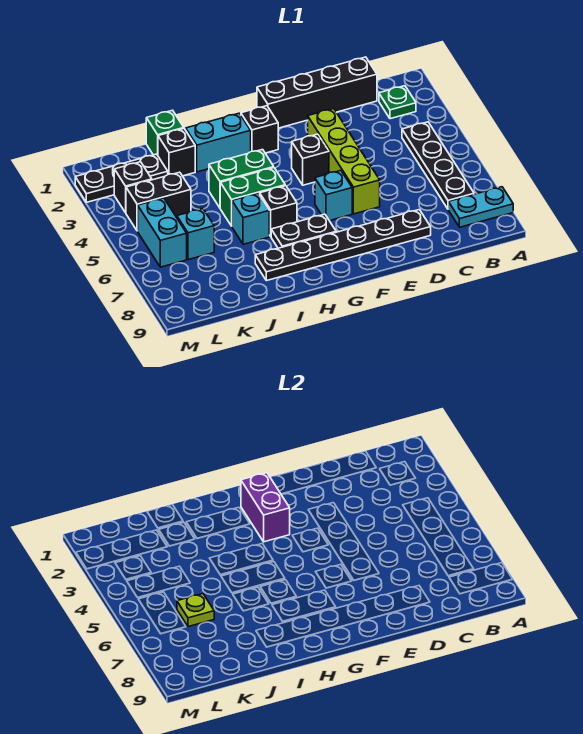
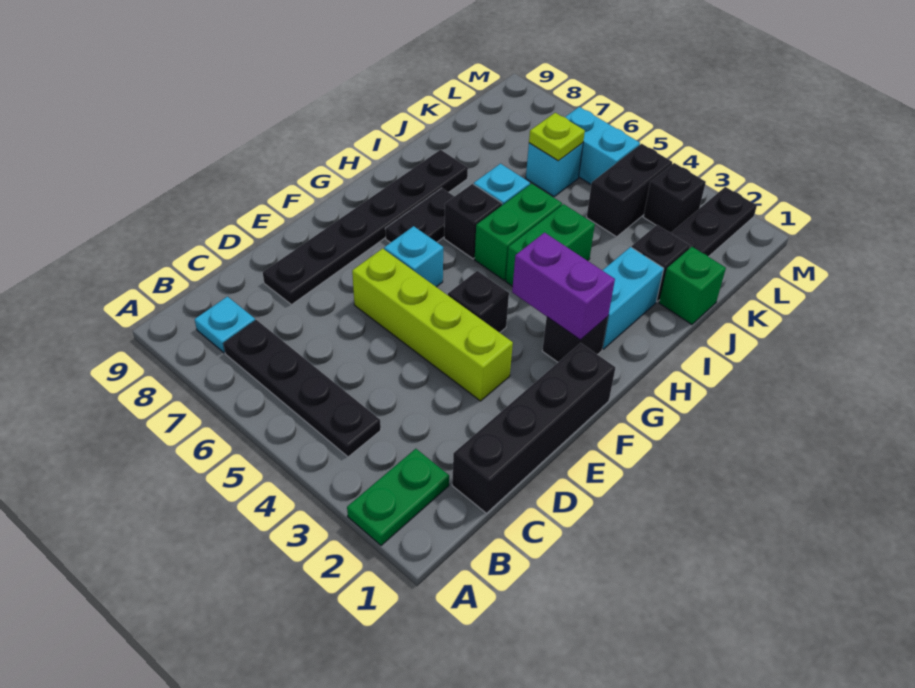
cyan 1x2 plate [448,187,513,227] -> cyan 1x1 plate [195,297,255,353]
green 1x1 plate [379,86,416,119] -> green 1x2 plate [347,449,449,545]

